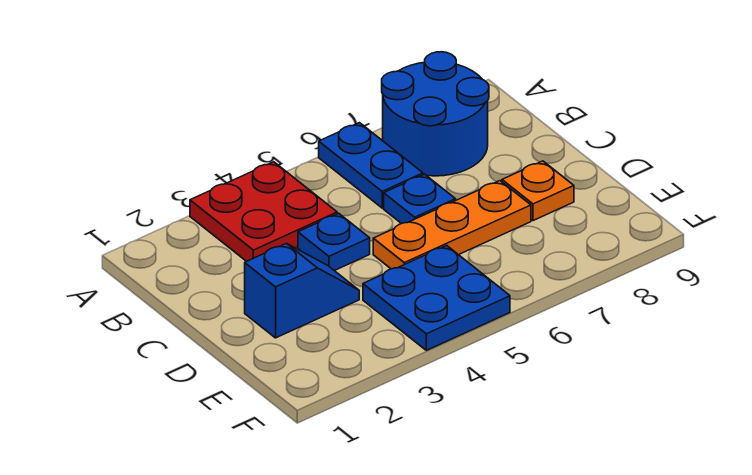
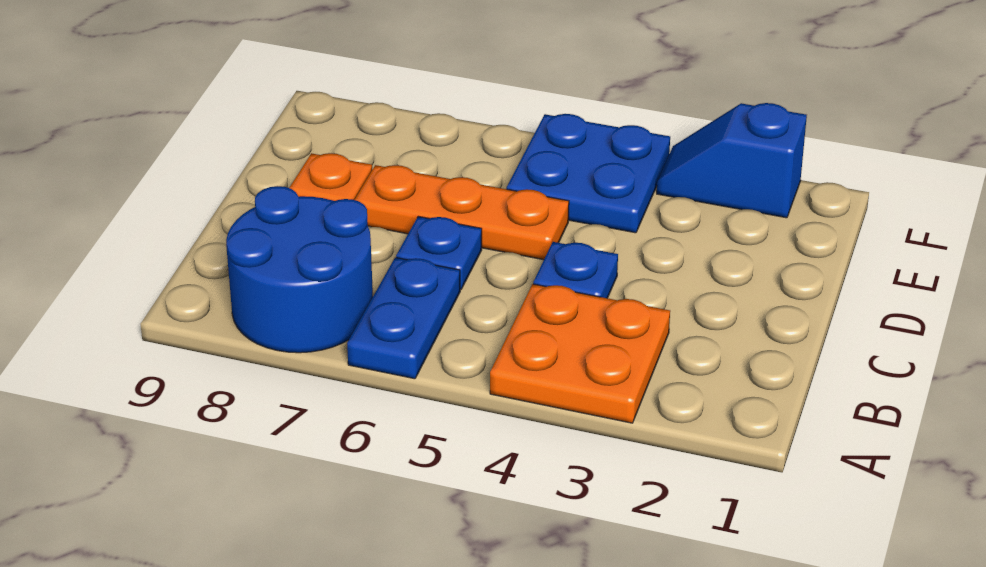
red 2x2 plate [190,162,337,261] -> orange 2x2 plate [490,284,670,423]
blue 1x2 slope [245,243,359,338] -> blue 1x2 slope moved to [657,103,807,218]

